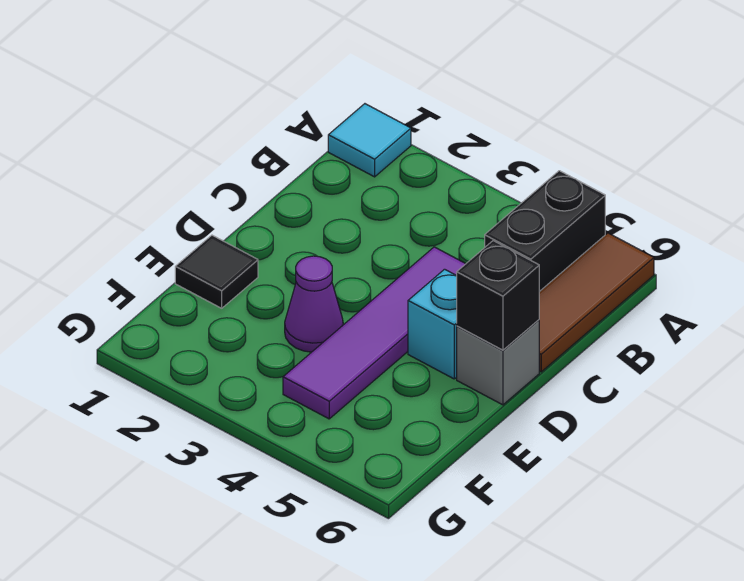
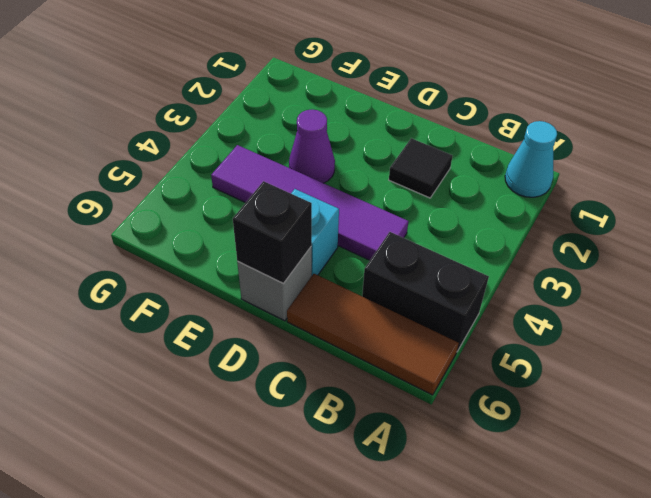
cyan 1x1 tile [328,104,411,177] -> cyan 1x1 cone [505,121,557,197]
black 1x1 tile [175,235,258,308] -> black 1x1 tile moved to [389,138,453,198]

